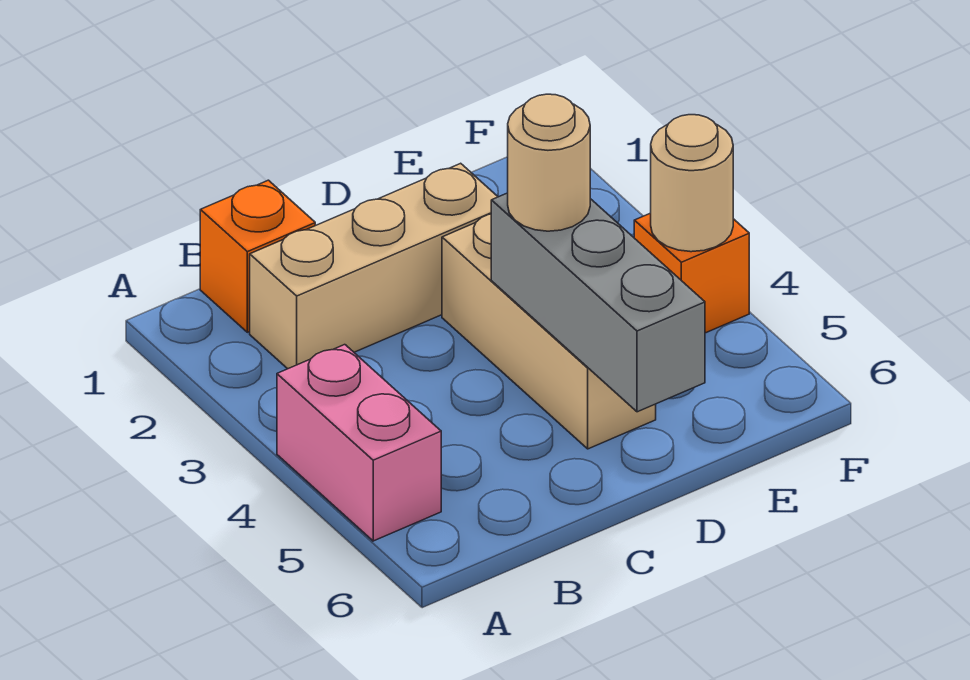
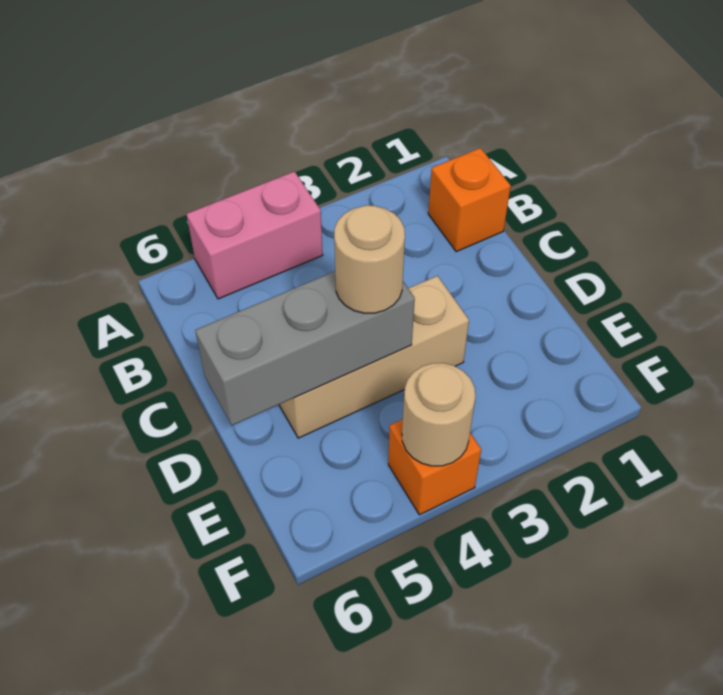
tan 1x3 brick [250,163,498,369] -> none

